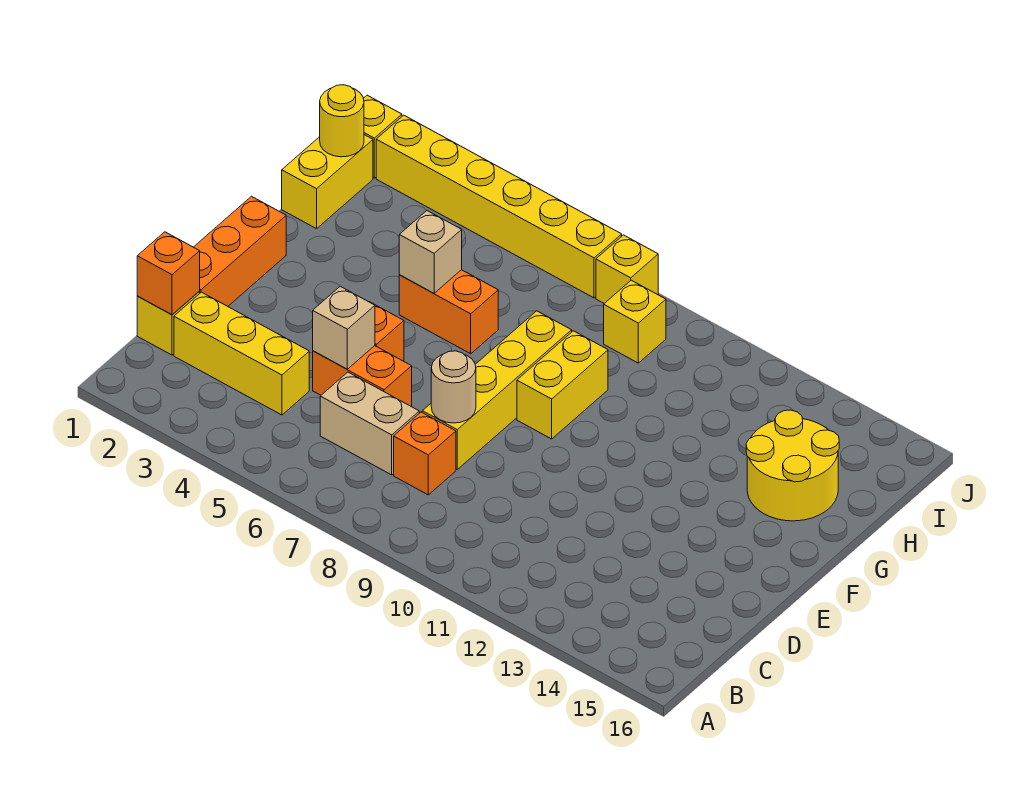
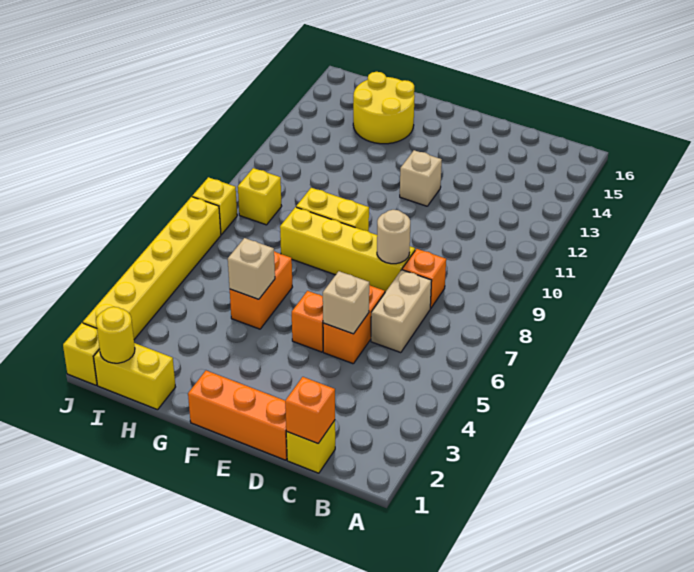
yellow 1x3 brick [174,292,309,415] -> none
none -> tan 1x1 brick [400,150,442,206]

